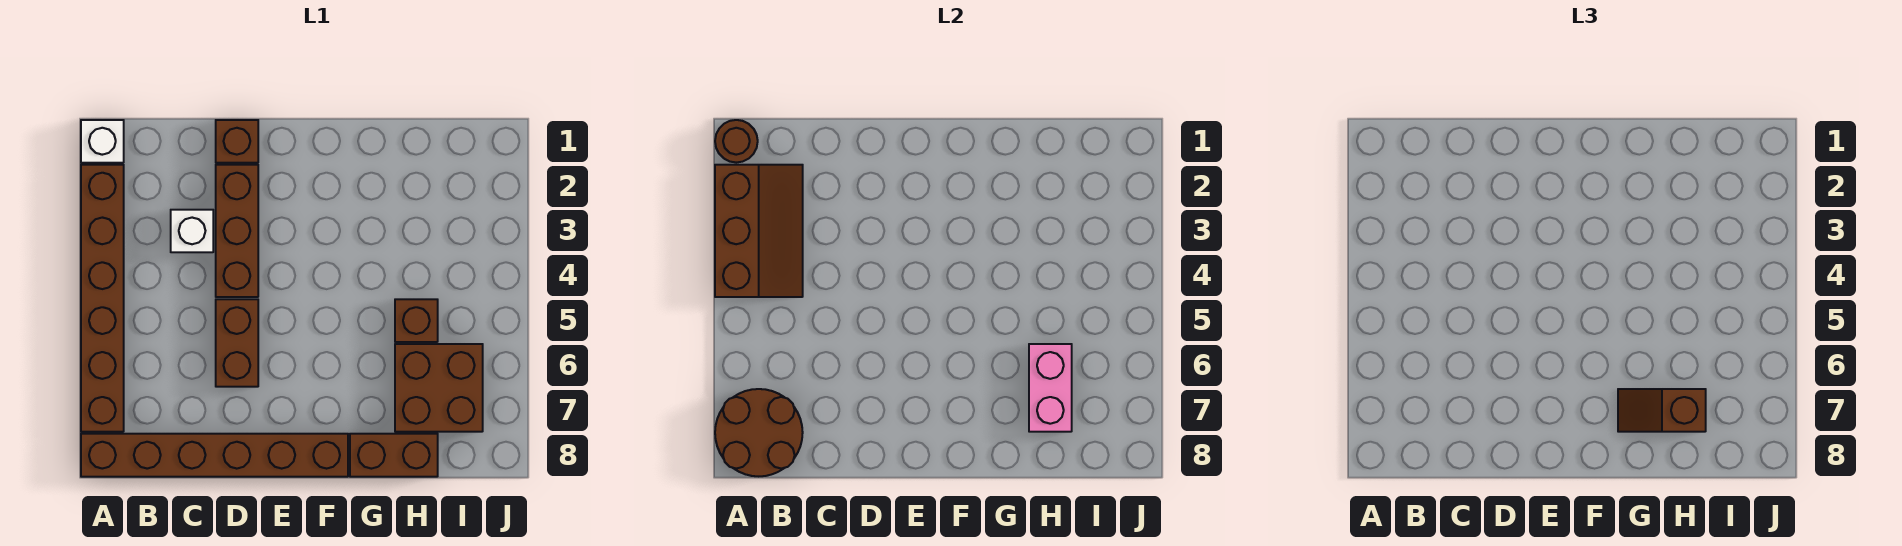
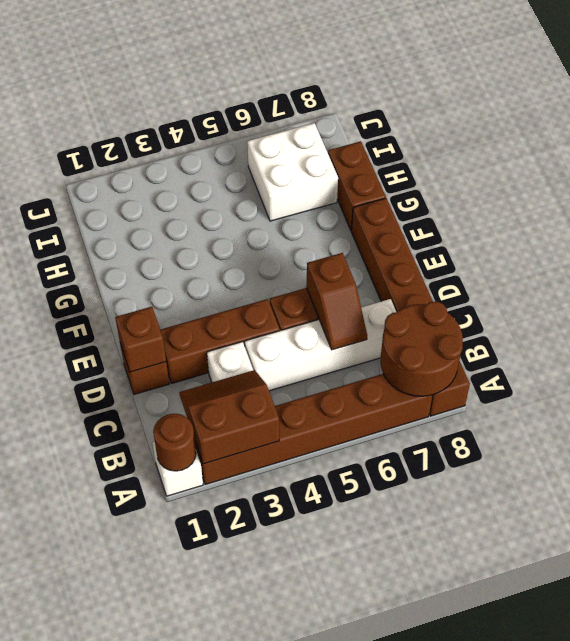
brown 2x3 slope [715,165,803,297] -> brown 2x2 slope [180,370,279,464]
none -> white 1x4 brick [245,299,396,391]
brown 1x2 slope [1618,389,1706,432] -> brown 1x2 slope moved to [306,253,367,350]
brown 1x1 brick [395,299,438,342] -> brown 1x1 brick moved to [115,307,166,372]
brown 2x2 brick [395,344,483,432] -> white 2x2 brick [247,123,338,221]
pink 1x2 brick [1029,344,1072,432] -> none

